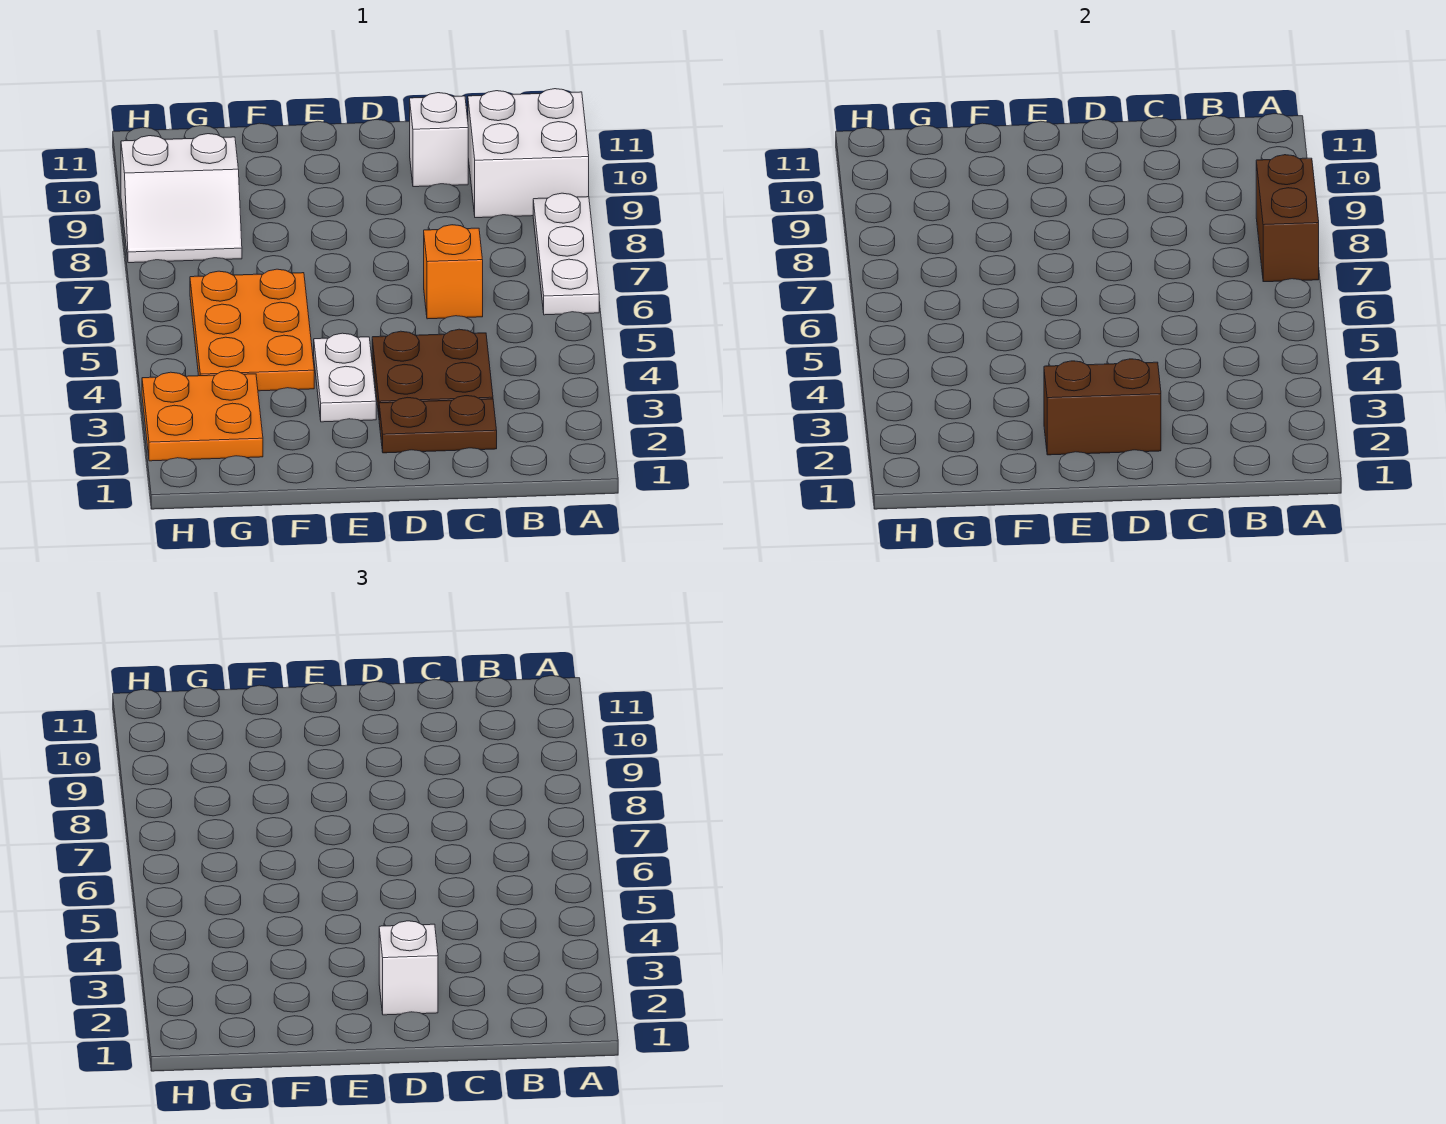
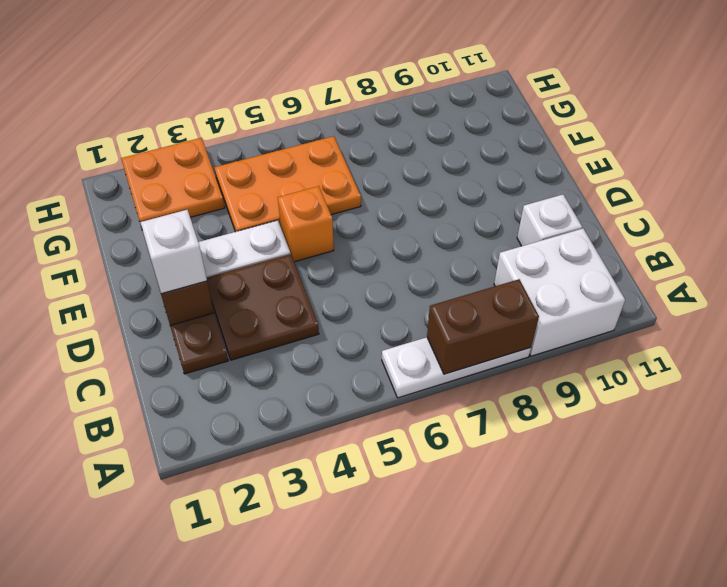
orange 1x1 brick [424,225,483,319] -> orange 1x1 brick moved to [278,186,334,262]
white 2x2 slope [121,134,242,263] -> none

